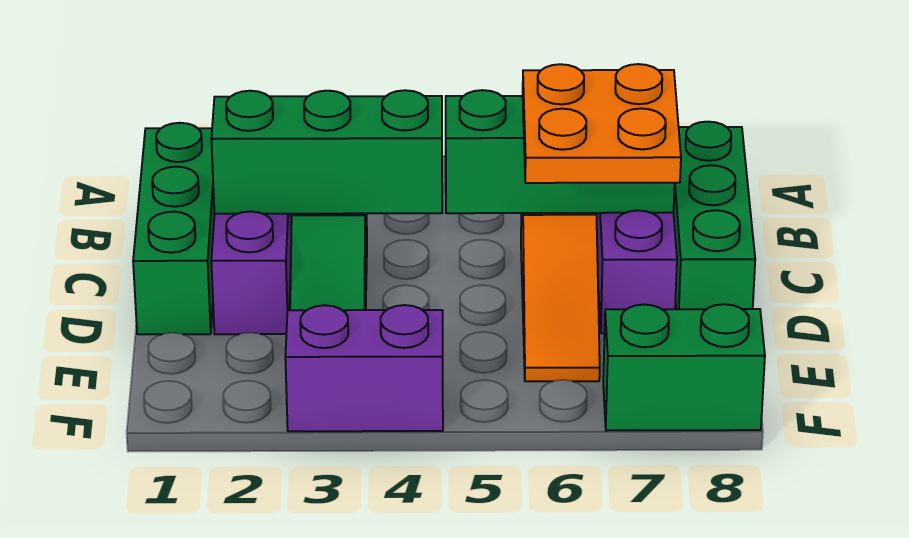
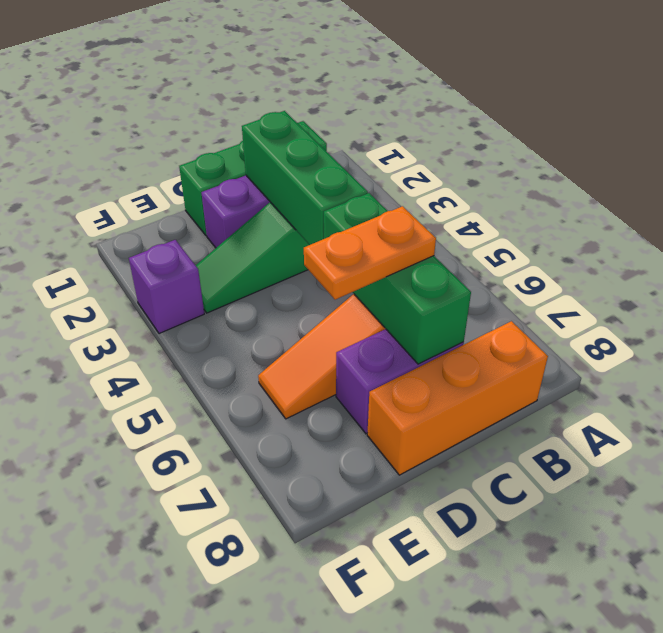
green 1x3 brick [674,122,755,309] -> orange 1x3 brick [367,321,548,475]
orange 2x2 plate [523,64,681,183] -> orange 1x2 plate [304,206,436,300]
purple 1x2 brick [285,305,443,431] -> purple 1x1 brick [129,240,204,334]
green 1x2 brick [603,304,765,431] -> none

